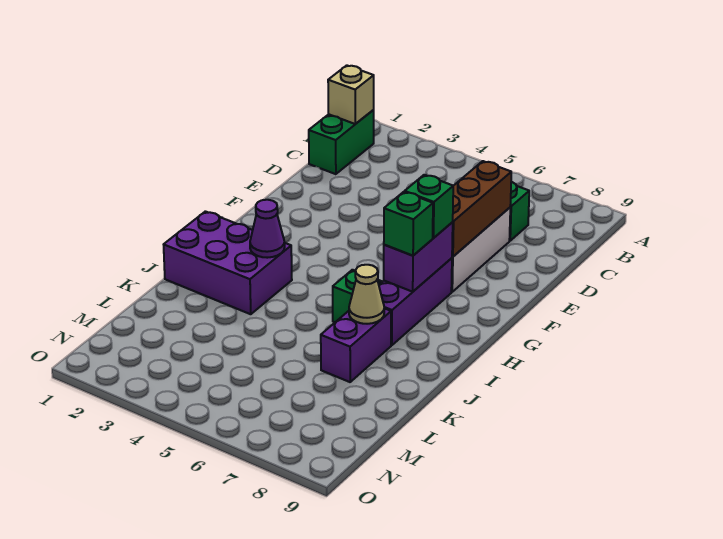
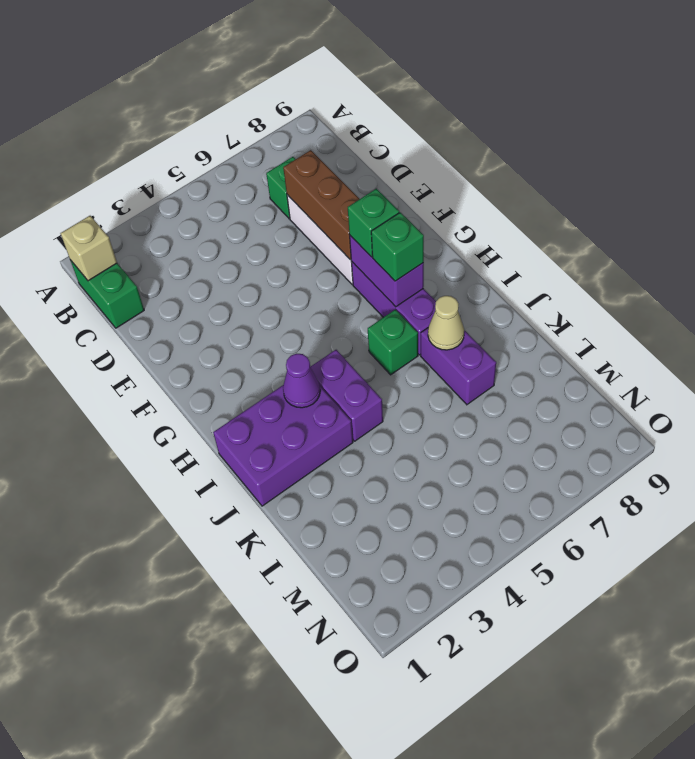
none -> purple 1x2 brick [310,350,383,441]

